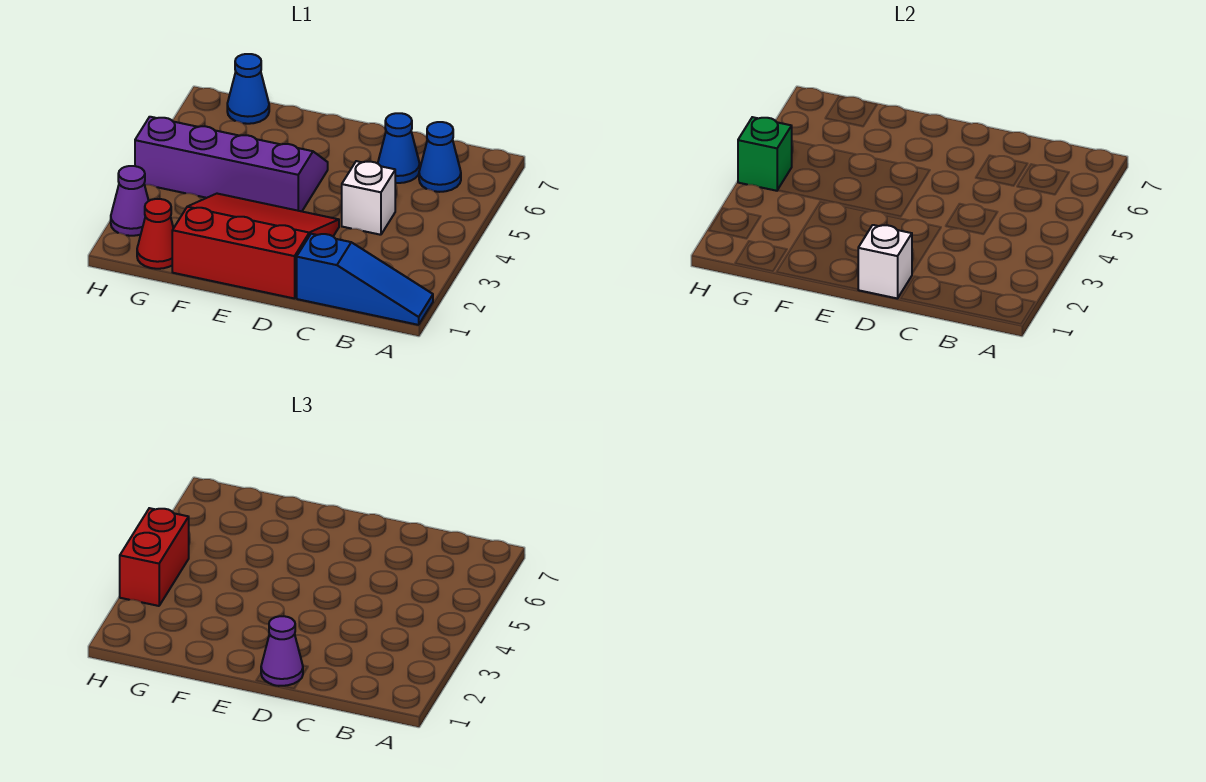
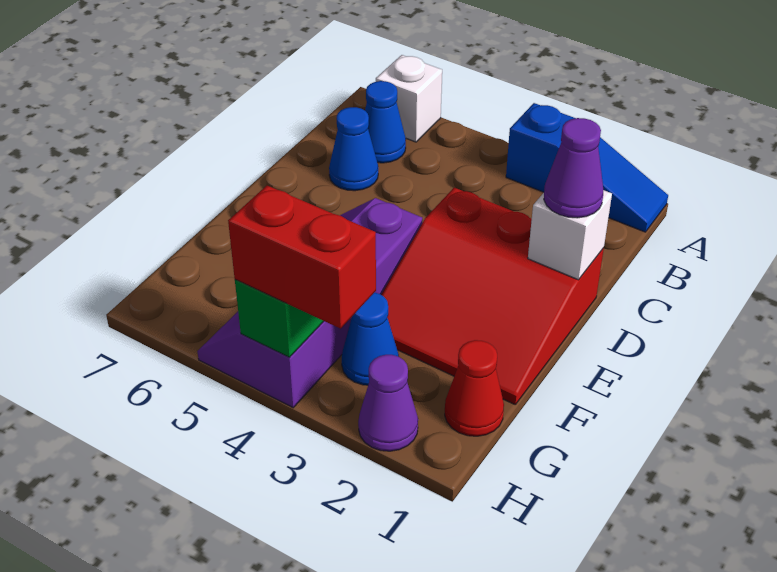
blue 1x3 slope [297,234,433,325] -> blue 1x3 slope turned to [506,103,668,232]
white 1x1 brick [342,161,395,235] -> white 1x1 brick moved to [376,55,442,142]
red 3x3 slope [172,194,339,299] -> red 3x3 slope turned to [381,188,604,404]
blue 1x1 cone [227,54,269,124] -> blue 1x1 cone moved to [342,292,399,385]

